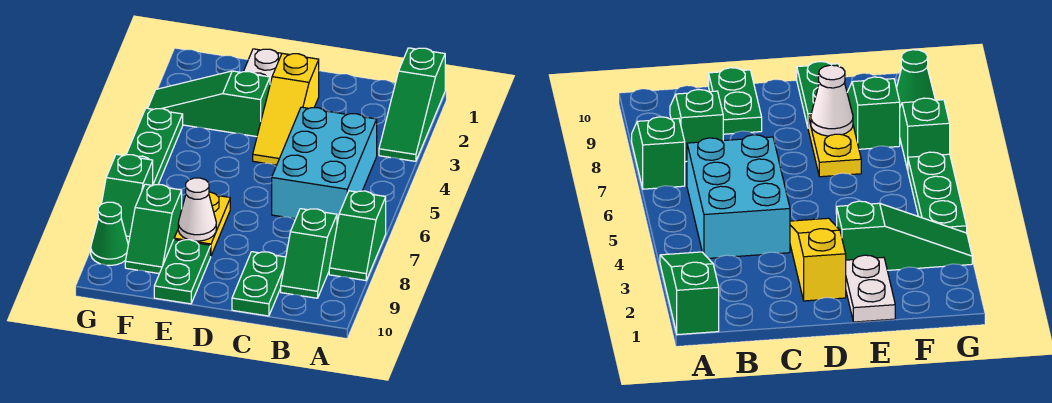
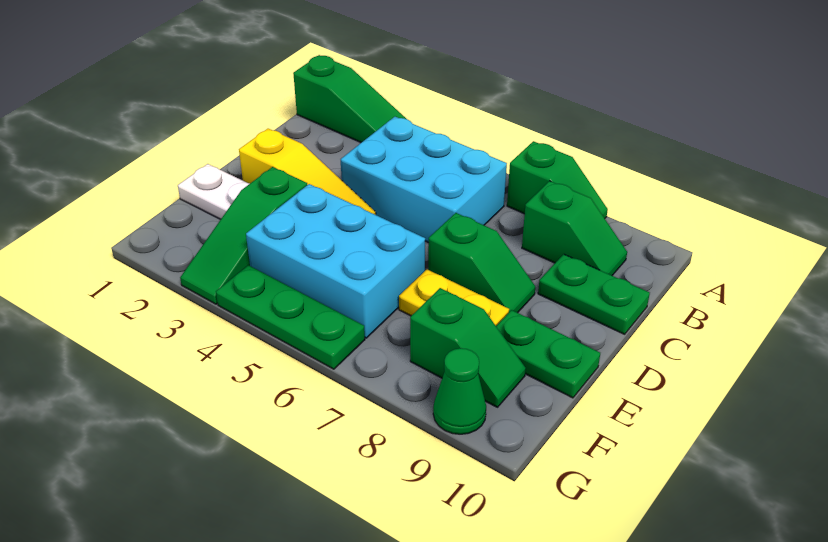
none -> cyan 2x3 brick [246,184,425,338]
white 1x1 cone [178,178,216,241] -> none
green 1x2 slope [102,154,153,243] -> green 1x2 slope moved to [428,213,535,313]

